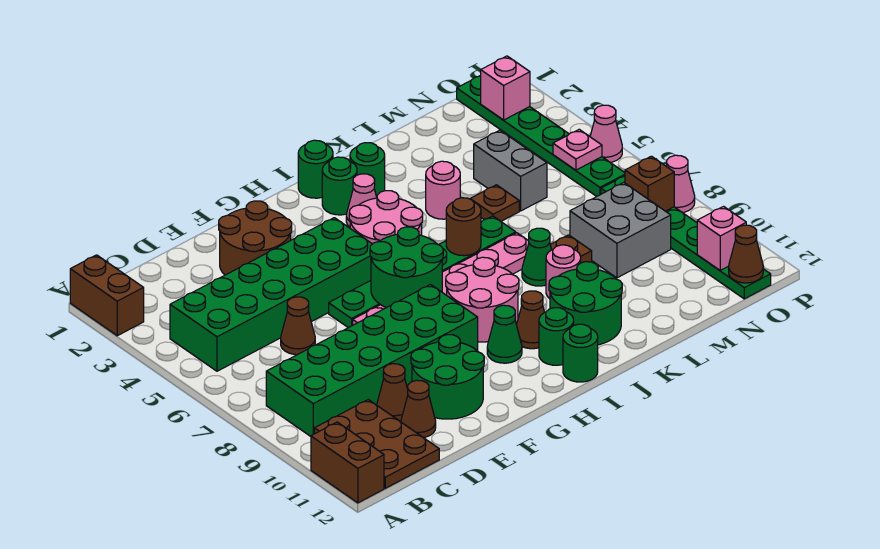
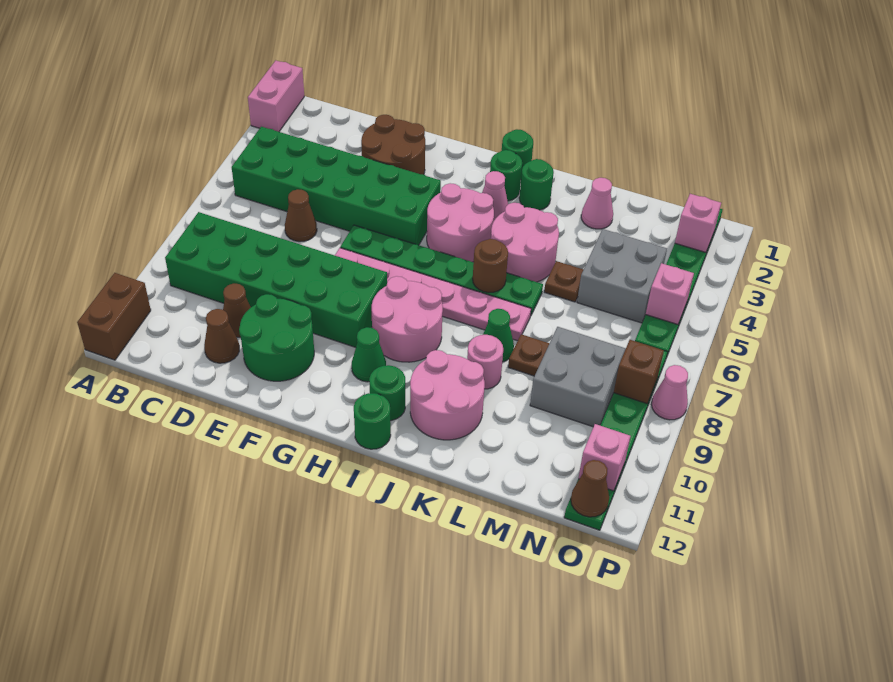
brown 1x2 brick [70,255,144,336] -> pink 1x2 brick [248,61,304,132]
brown 2x3 plate [314,400,439,488] -> none
green 2x2 round brick [370,227,443,308] -> none
brown 1x1 cone [517,291,544,349] -> none
green 2x2 round brick [549,262,622,345] -> pink 2x2 round brick [410,350,485,440]
pink 1x1 round brick [426,161,460,219] -> pink 2x2 round brick [491,203,559,282]
grey 1x2 brick [474,130,547,211] -> grey 2x2 brick [577,229,667,323]
pink 1x1 plate [553,129,602,170] -> pink 1x1 brick [646,263,694,324]
pink 1x1 cone [590,105,622,163] -> pink 1x1 cone moved to [581,178,613,229]

